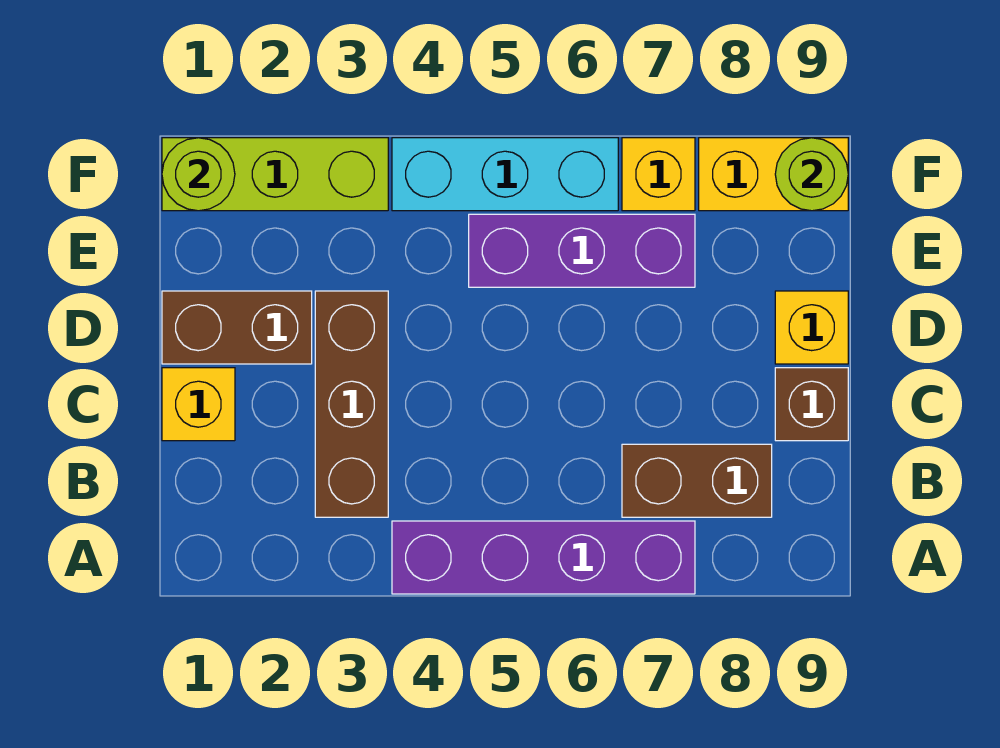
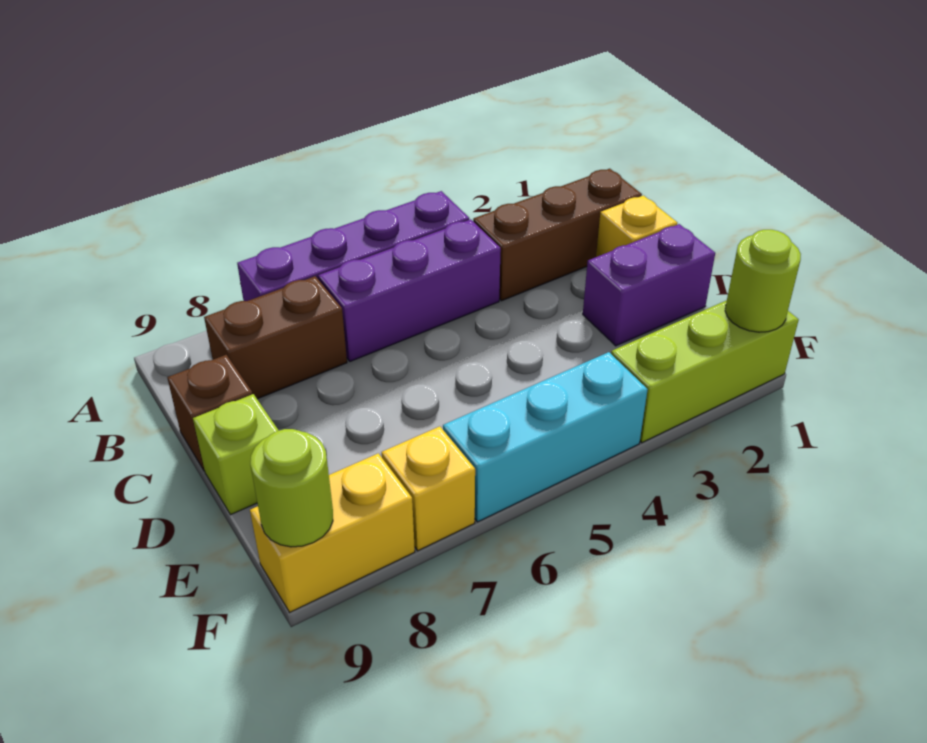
brown 1x3 brick [315,291,388,517] -> brown 1x3 brick turned to [473,169,642,301]
brown 1x2 brick [162,291,312,364] -> purple 1x2 brick [583,224,715,346]
yellow 1x1 brick [775,291,848,364] -> lime 1x1 brick [193,394,279,515]
purple 1x3 brick [469,214,695,287] -> purple 1x3 brick moved to [318,219,501,361]

